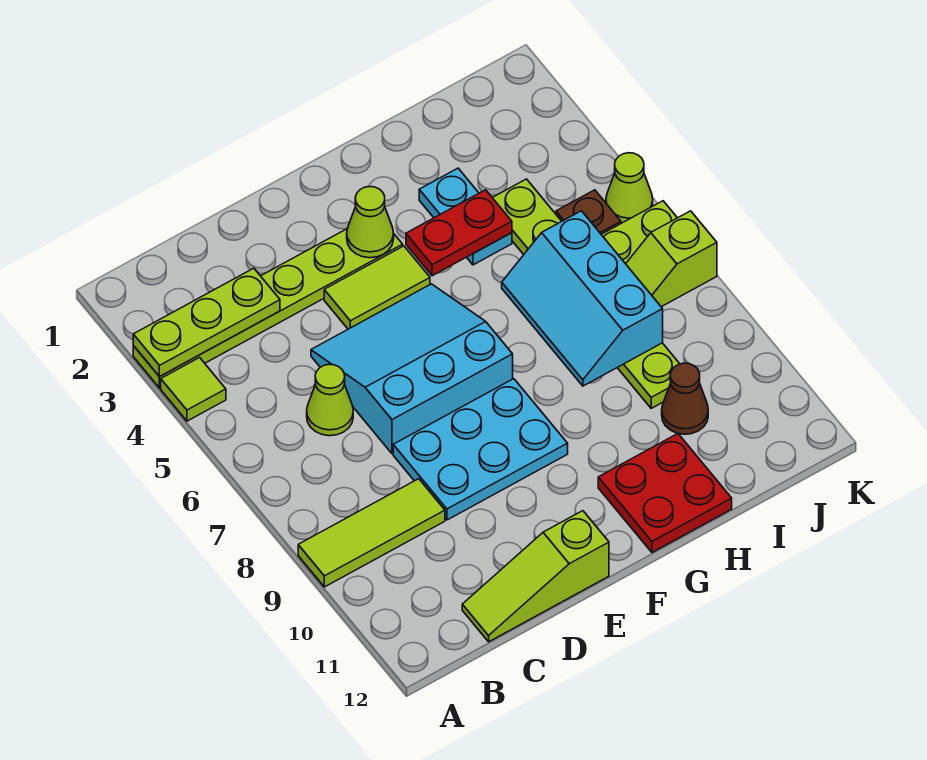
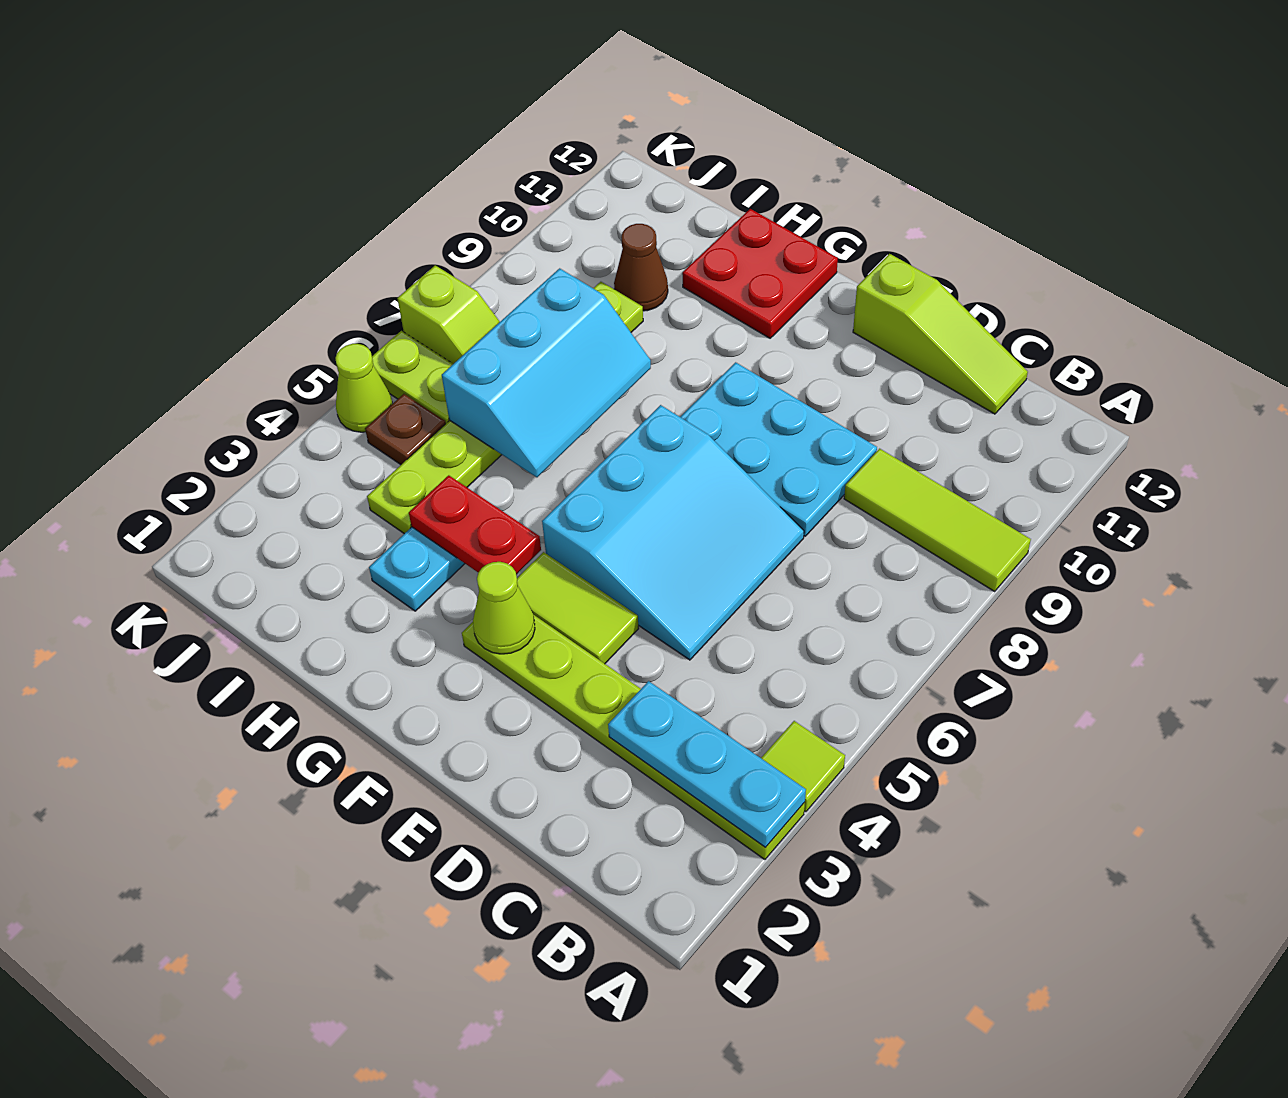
lime 1x3 plate [133,268,280,377] -> cyan 1x3 plate [608,681,806,848]
lime 1x1 cone [307,364,353,436] -> none
cyan 3x3 slope [311,284,513,454] -> cyan 3x3 slope turned to [542,405,804,660]

